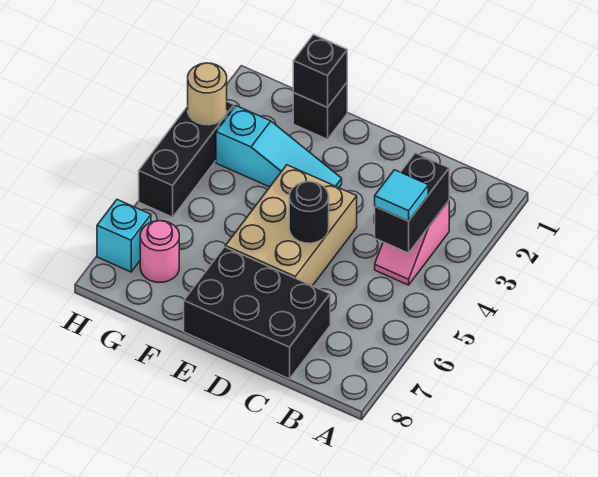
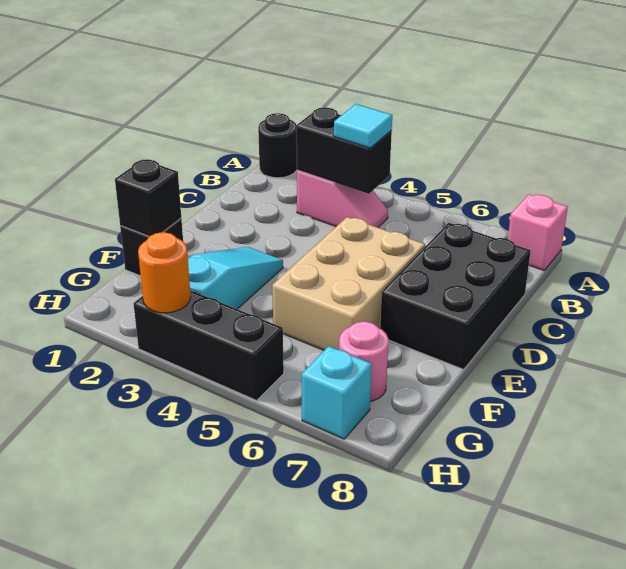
none -> pink 1x1 brick [508,194,568,270]
tan 2x3 brick [225,165,357,286] -> tan 2x3 brick turned to [272,217,425,350]
black 1x1 round brick [289,181,329,243] -> black 1x1 round brick moved to [258,113,297,178]
tan 1x1 round brick [188,63,227,125] -> orange 1x1 round brick [138,232,191,313]

